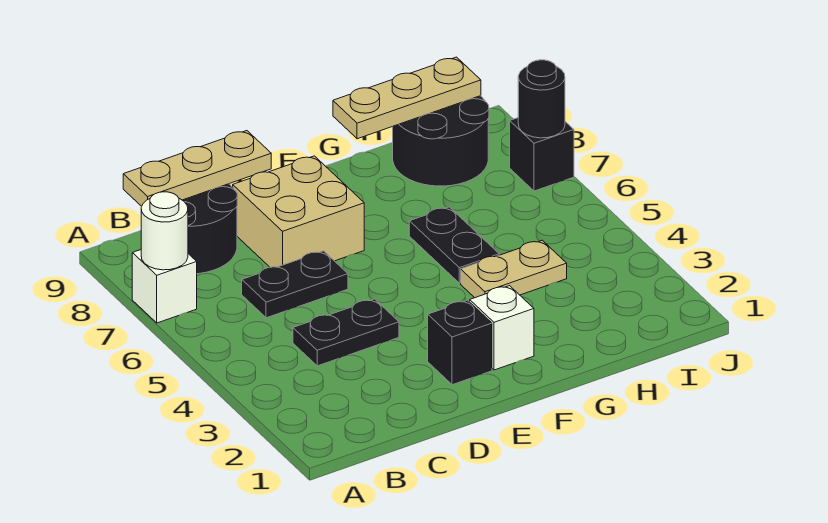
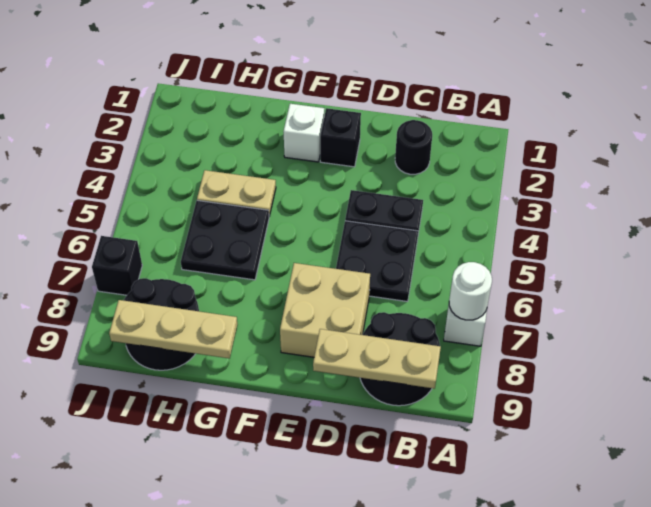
black 1x2 plate [242,251,348,318] -> black 2x2 plate [336,221,418,302]
black 1x2 plate [409,207,499,283] -> black 2x2 plate [181,200,269,280]
black 1x1 round brick [518,60,565,138] -> black 1x1 round brick moved to [395,120,432,174]

